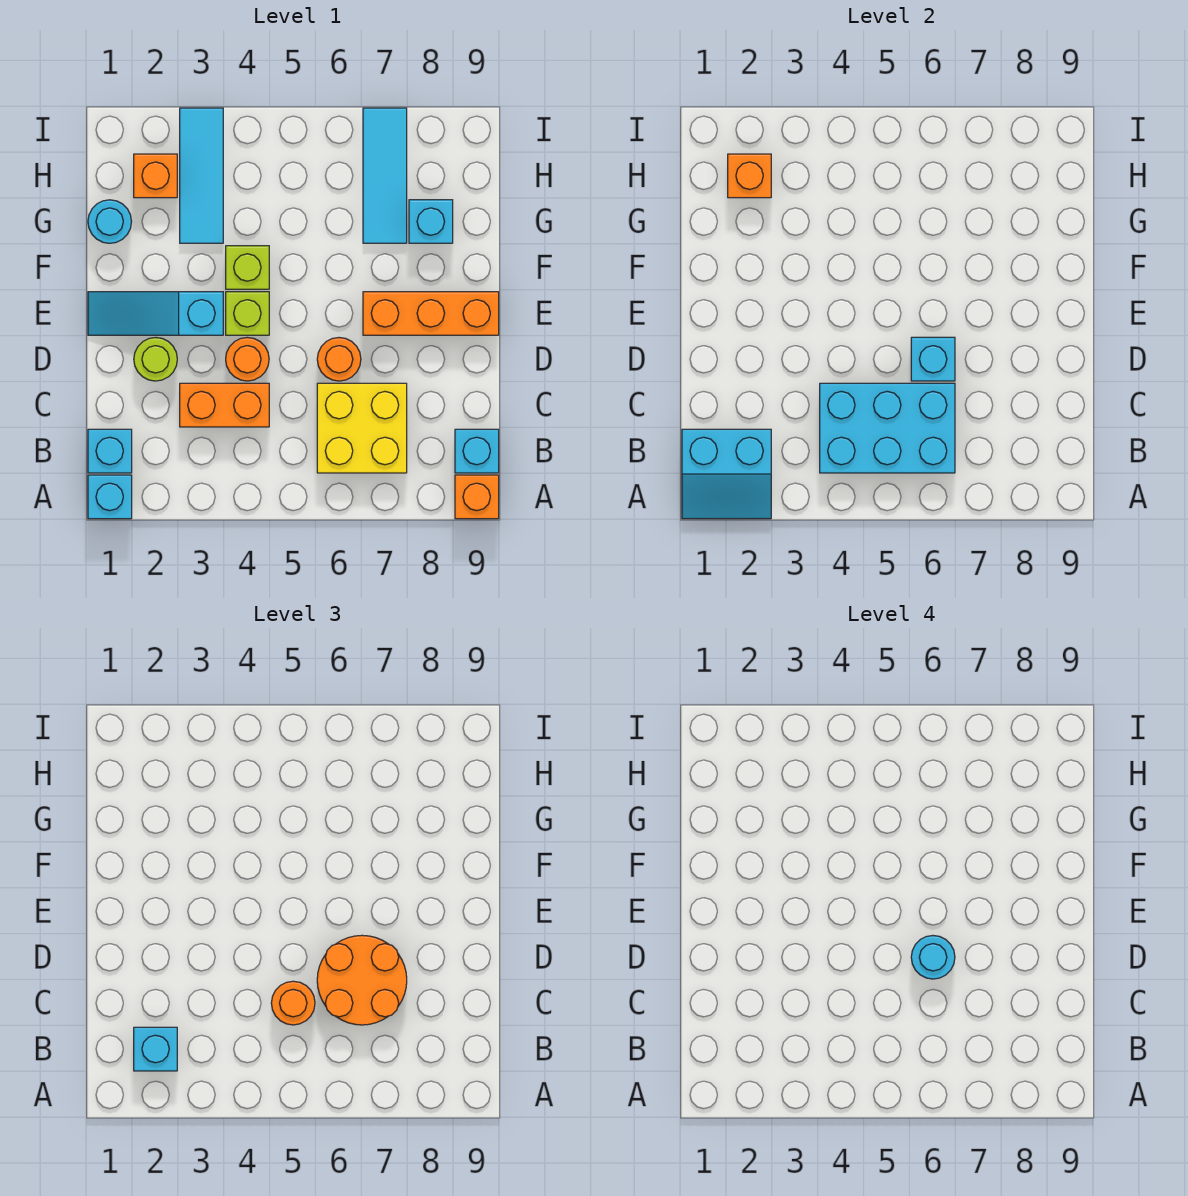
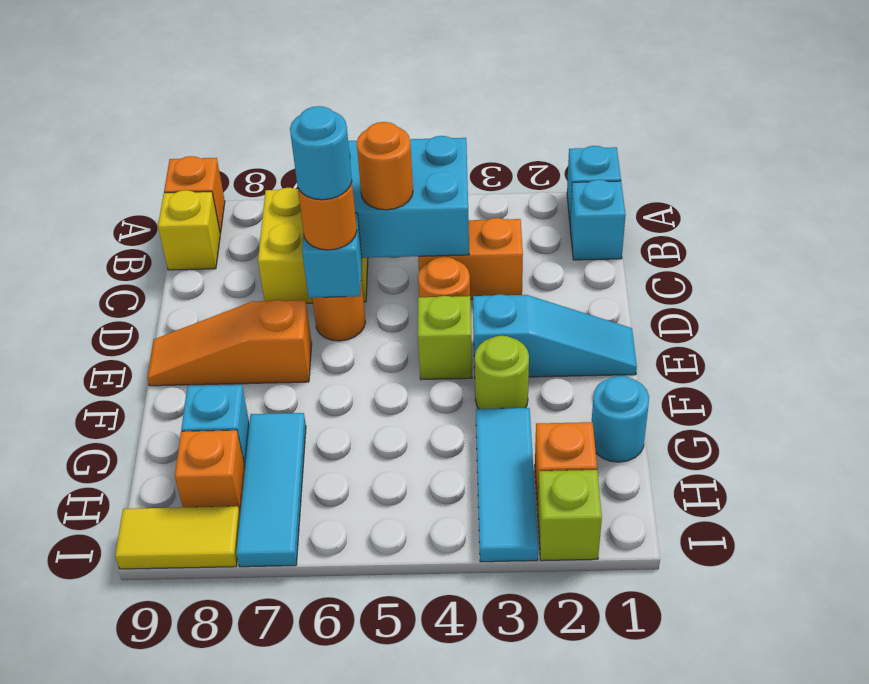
cyan 2x2 slope [682,429,771,519] -> none
cyan 1x1 brick [134,1027,177,1071] -> none
cyan 1x1 brick [455,429,499,473] -> yellow 1x1 brick [158,190,220,270]
orange 2x2 round brick [317,935,407,1025] -> orange 1x1 round brick [298,182,357,250]
lime 1x1 round brick [134,337,177,381] -> lime 1x1 round brick moved to [474,336,529,409]
orange 1x3 brick [363,292,499,335] -> orange 1x3 slope [147,300,312,386]
lime 1x1 brick [226,246,269,289] -> lime 1x1 brick moved to [537,470,602,561]
orange 1x1 brick [728,154,771,198] -> orange 1x1 brick moved to [175,430,245,512]
none -> yellow 1x2 tile [115,506,240,569]

